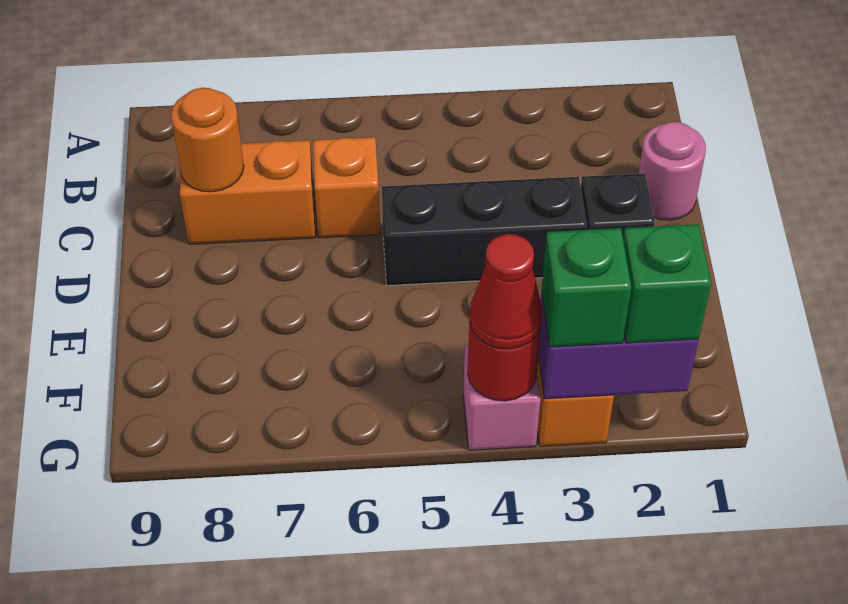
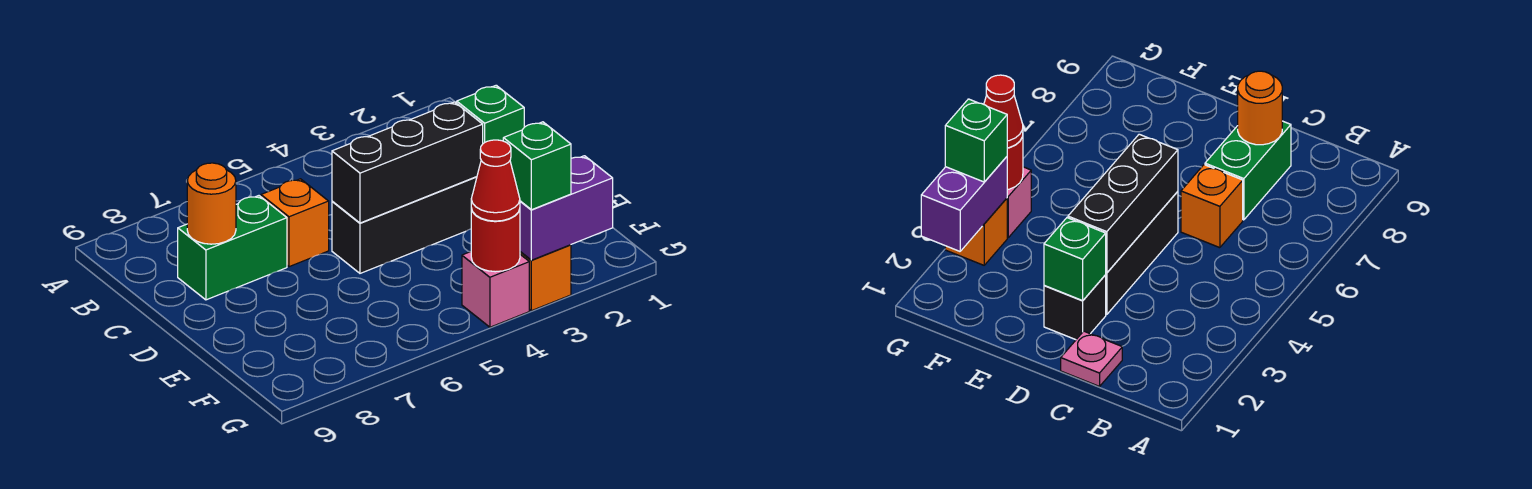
pink 1x1 round brick [638,122,706,220] -> pink 1x1 plate [1061,331,1122,386]
orange 1x2 brick [180,140,315,244] -> green 1x2 brick [178,196,287,300]
none -> black 1x3 brick [332,102,483,223]
green 1x1 brick [623,224,711,343] -> green 1x1 brick moved to [457,85,524,143]

